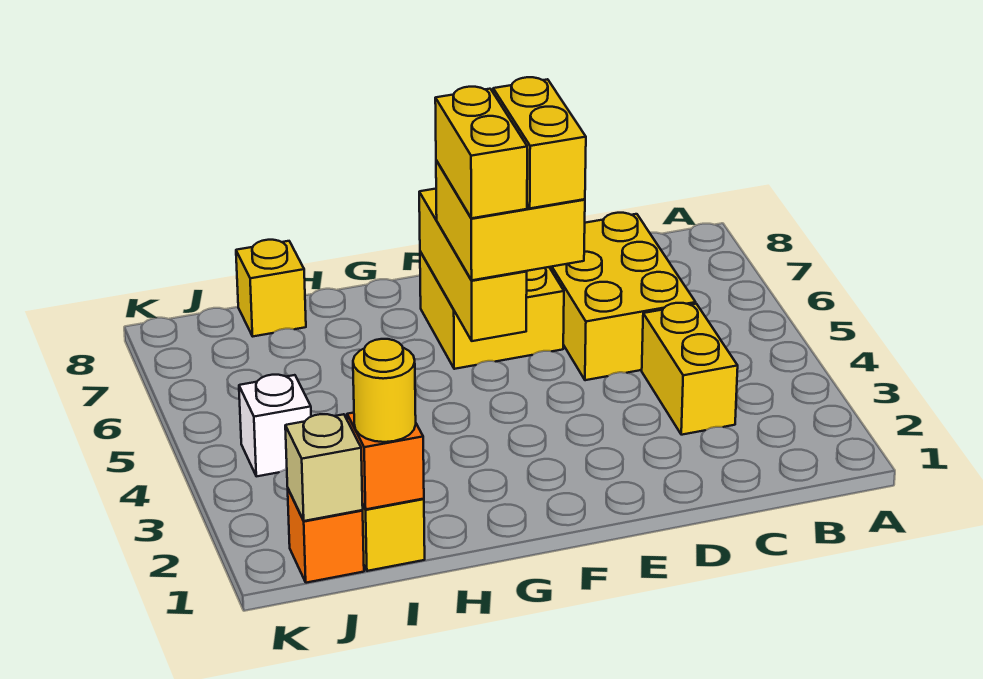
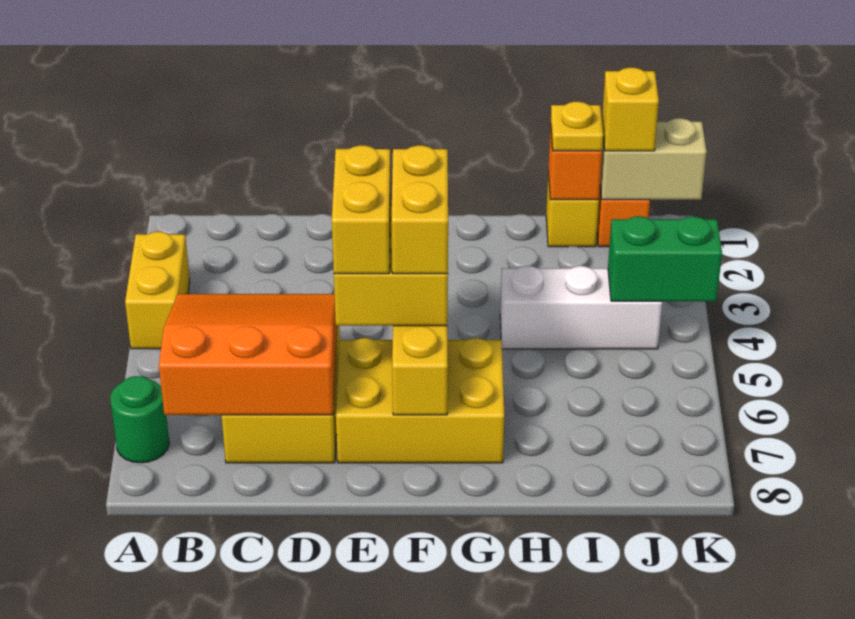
none -> green 1x1 round brick [110,376,169,463]
none -> orange 3x3 slope [159,294,337,415]
yellow 1x2 brick [642,303,738,435] -> yellow 1x2 brick moved to [125,232,190,349]
yellow 2x2 brick [420,252,564,369] -> yellow 2x3 brick [336,338,504,463]
yellow 1x1 round brick [353,339,416,442] -> yellow 1x1 plate [551,102,603,151]
yellow 1x1 brick [236,240,306,336] -> yellow 1x1 brick moved to [602,68,659,151]
tan 1x1 brick [285,414,363,521] -> tan 1x2 brick [600,118,707,200]
white 1x1 brick [239,375,311,476] -> white 1x3 brick [500,266,662,349]
none -> green 1x2 brick [608,216,722,302]

